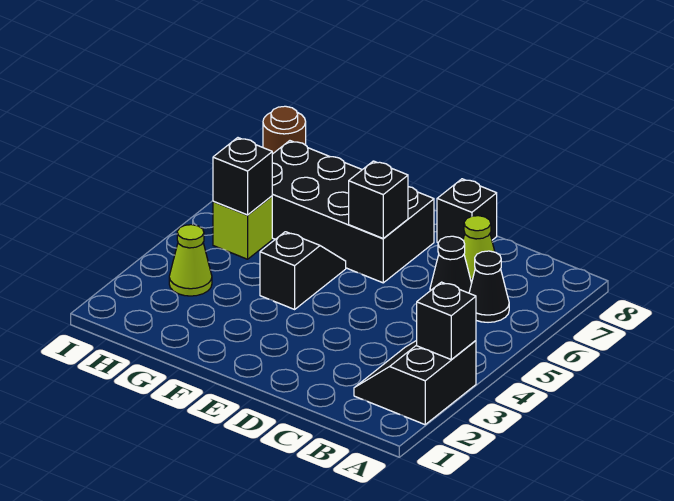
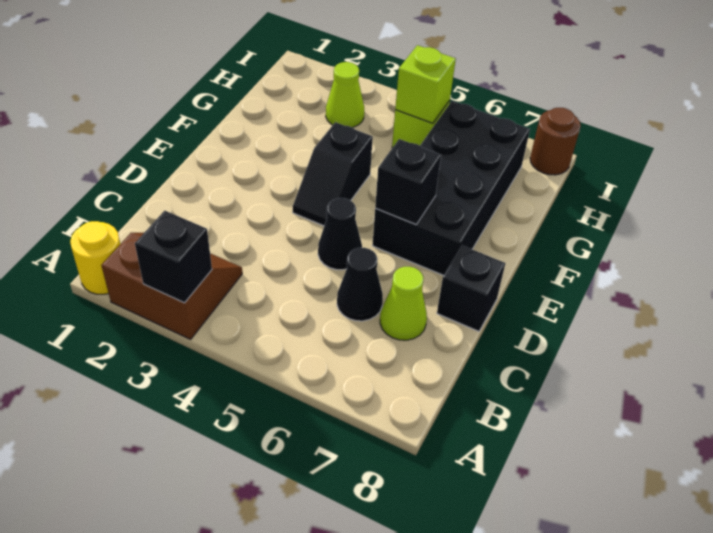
none -> yellow 1x1 round brick [70,221,120,294]
black 2x2 slope [354,340,476,425] -> brown 2x2 slope [101,233,242,339]
black 1x1 cone [469,251,509,322] -> black 1x1 cone moved to [318,198,362,270]
black 1x2 slope [260,232,346,309] -> black 1x2 slope turned to [293,122,373,226]
black 1x1 brick [213,138,272,215] -> lime 1x1 brick [395,45,456,123]

